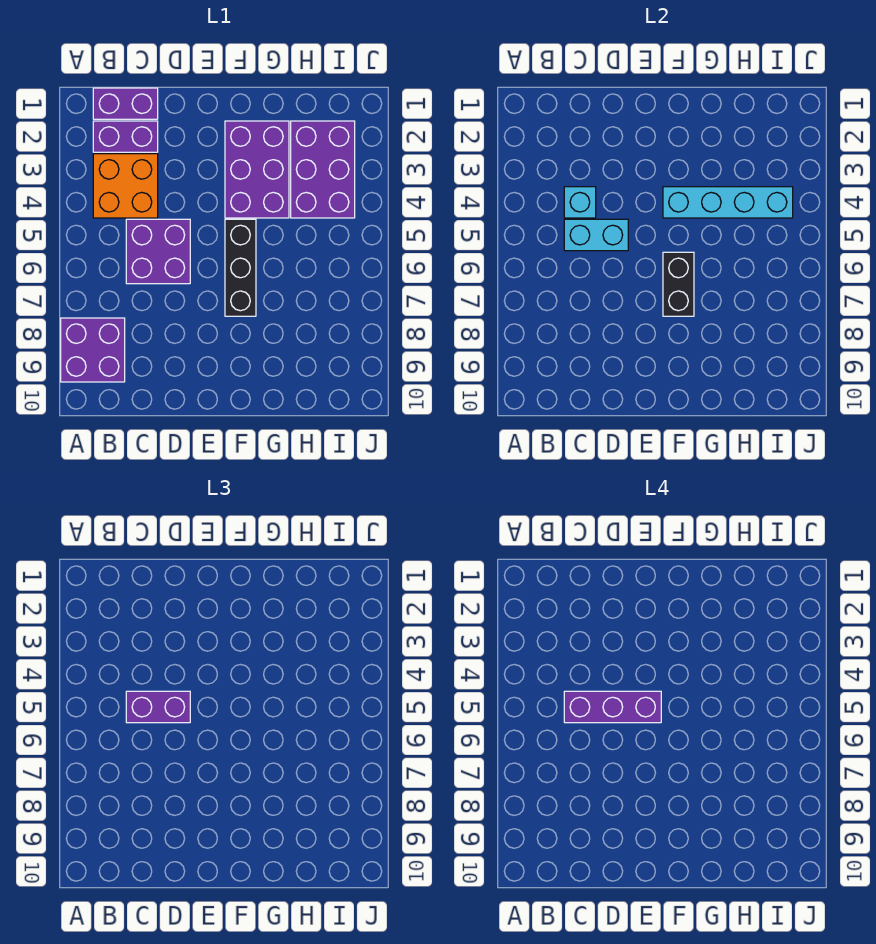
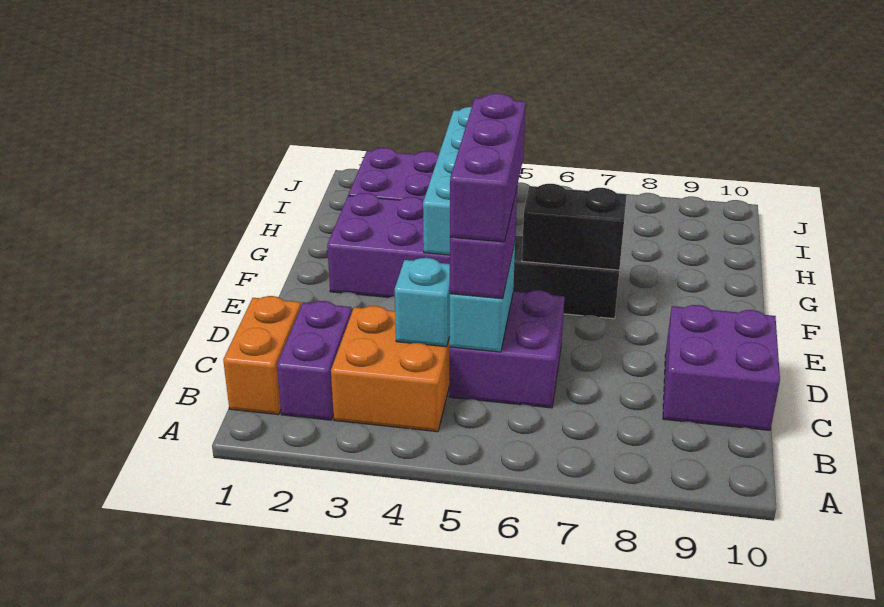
purple 2x2 brick [61,318,125,382] -> purple 2x2 brick moved to [663,305,780,430]
purple 1x2 brick [93,88,158,119] -> orange 1x2 brick [223,296,301,415]

